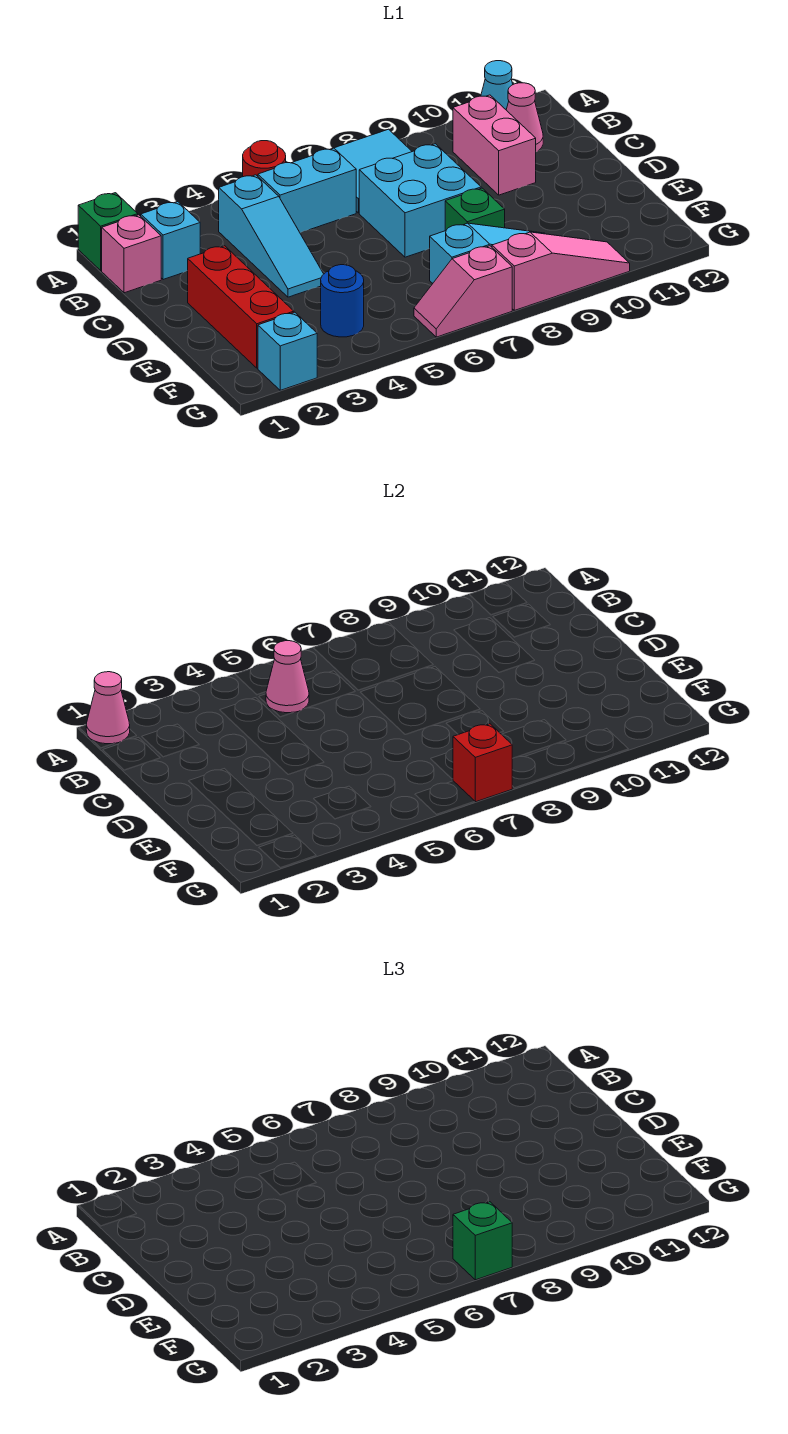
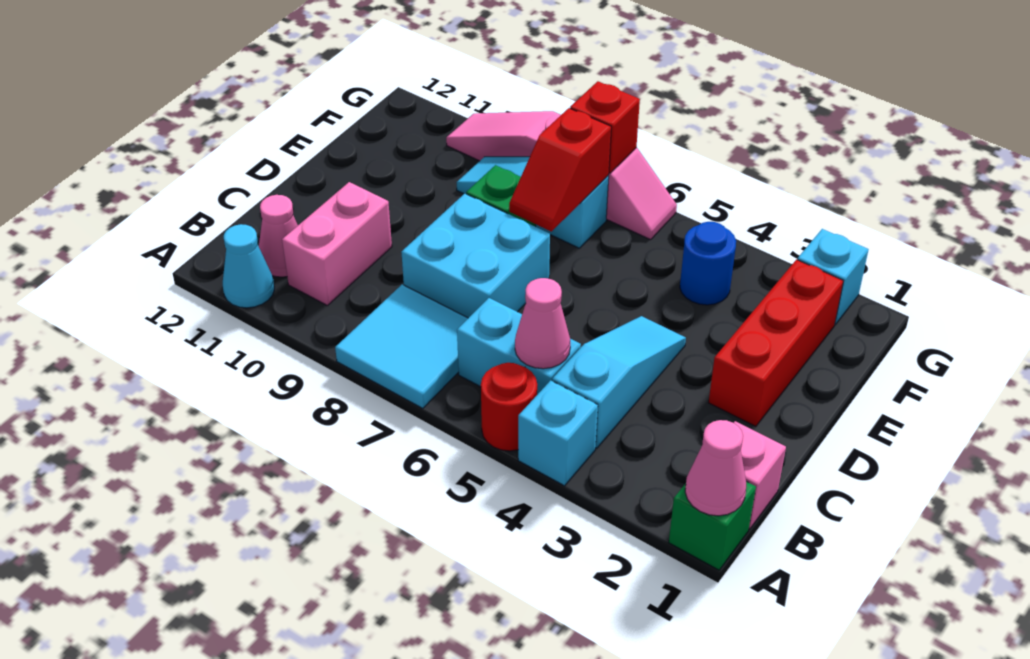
cyan 1x1 brick [141,202,200,280] -> cyan 1x1 brick moved to [518,380,598,486]
none -> red 1x2 slope [509,108,611,232]
green 1x1 brick [453,1202,512,1280] -> none

